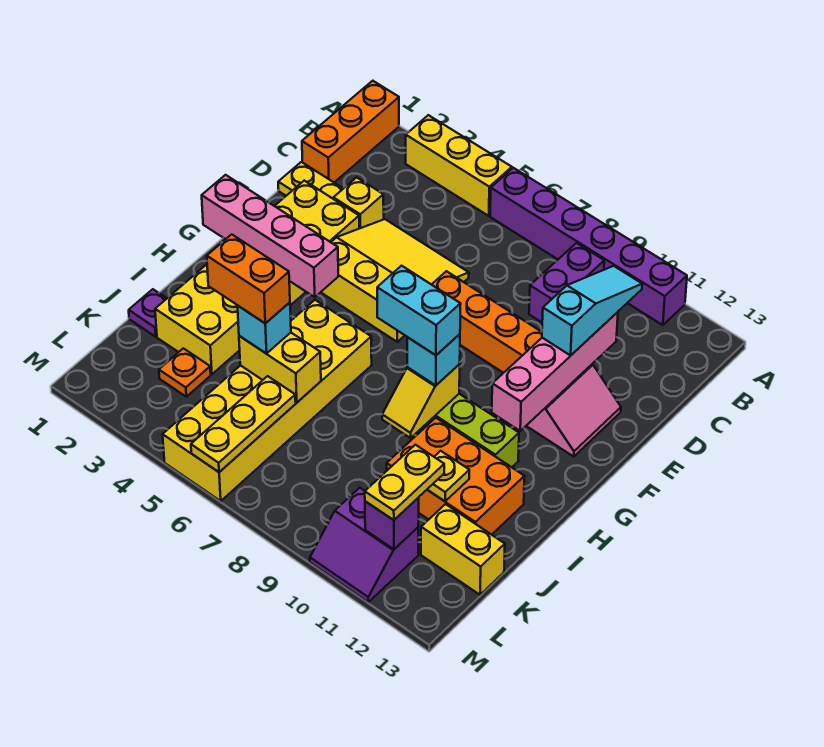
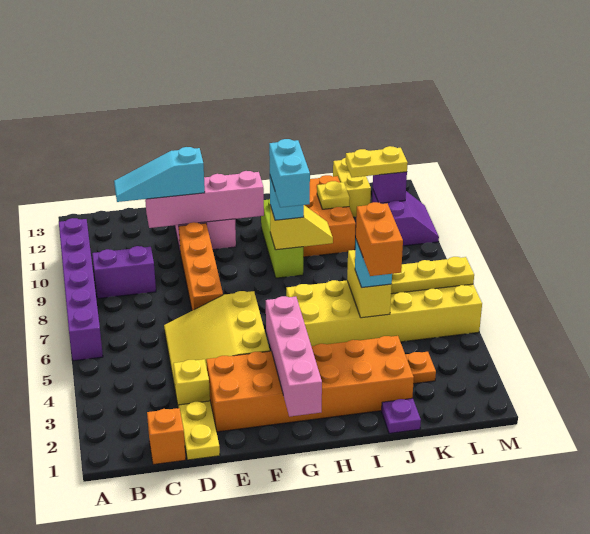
orange 1x3 brick [302,81,399,182] -> orange 1x1 brick [147,408,186,465]
yellow 1x3 brick [406,115,512,216] -> none
yellow 2x6 brick [155,181,359,374] -> orange 2x6 brick [206,336,414,432]

